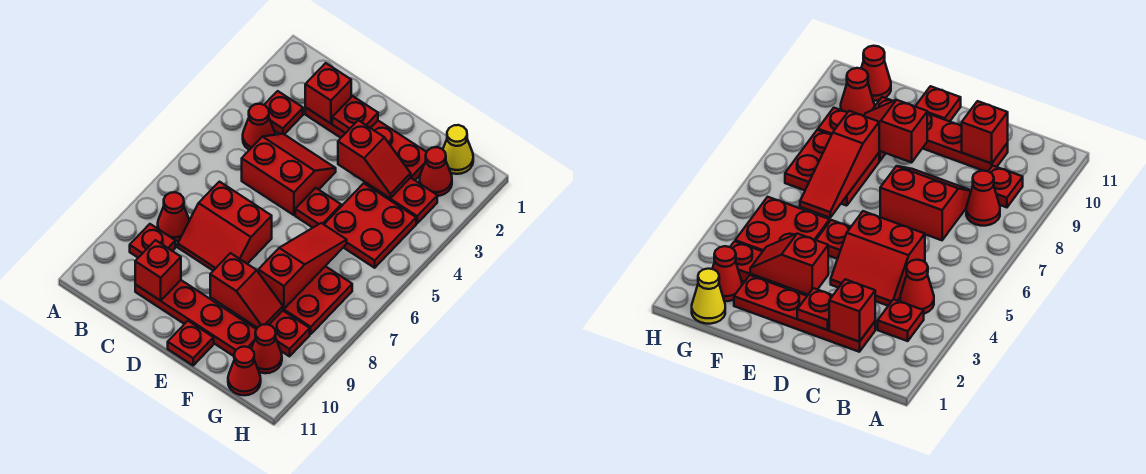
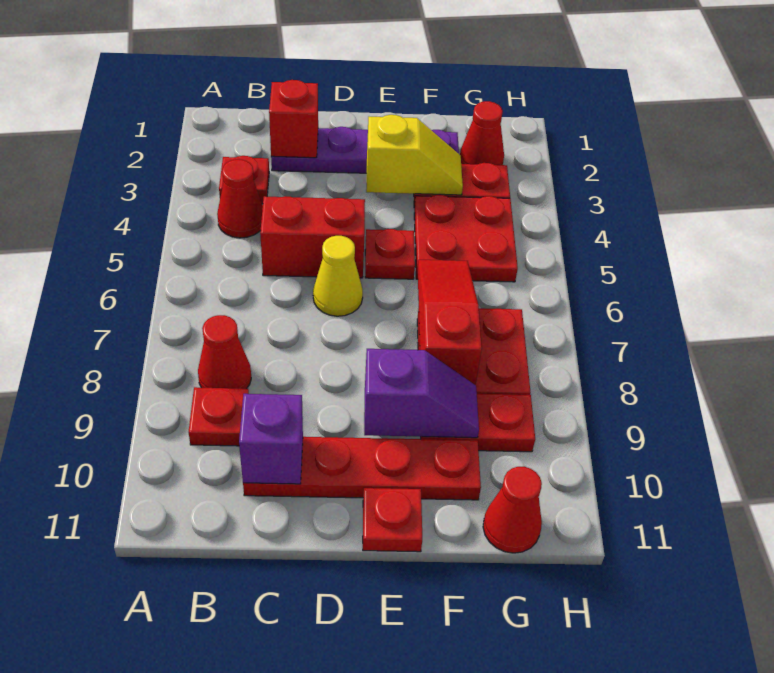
red 1x4 plate [305,108,427,180] -> purple 1x4 plate [271,127,459,173]
red 2x2 slope [178,182,272,271] -> none
red 1x1 brick [135,240,181,301] -> purple 1x1 brick [239,394,303,484]
red 1x1 plate [332,96,378,133] -> none
red 1x2 slope [338,120,411,198] -> yellow 1x2 slope [366,115,463,195]
red 1x2 slope [210,253,283,328] -> purple 1x2 slope [364,349,479,438]
yellow 1x1 cone [443,125,473,174] -> yellow 1x1 cone moved to [313,236,363,316]
red 1x1 cone [251,324,282,373] -> none

